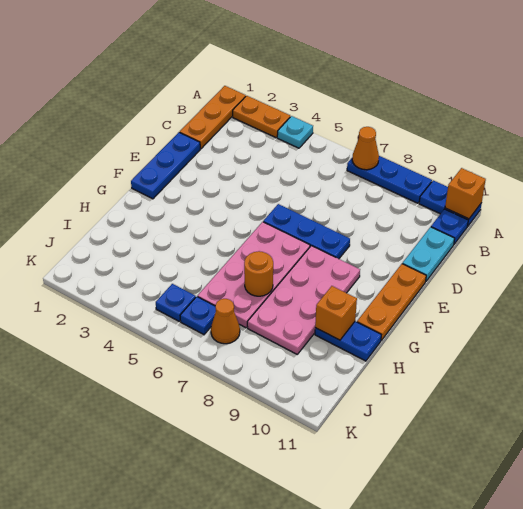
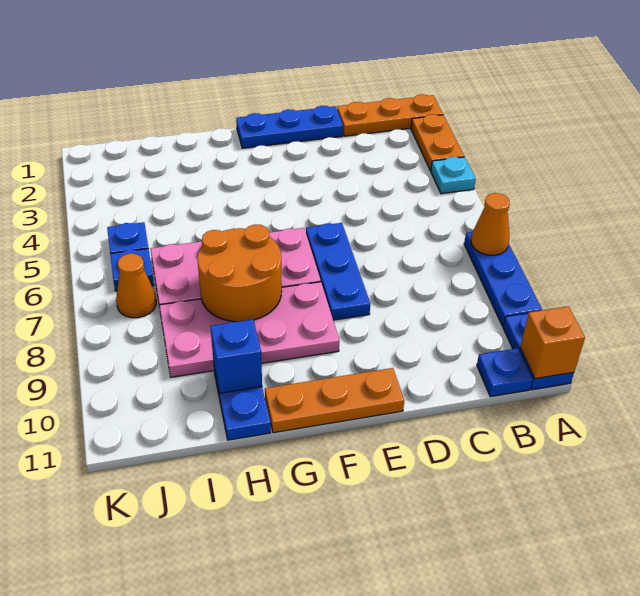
cyan 1x2 plate [402,227,455,281] -> none
orange 1x1 round brick [244,251,273,296] -> orange 2x2 round brick [197,224,282,322]
orange 1x1 brick [315,286,357,340] -> blue 1x1 brick [211,320,262,393]

